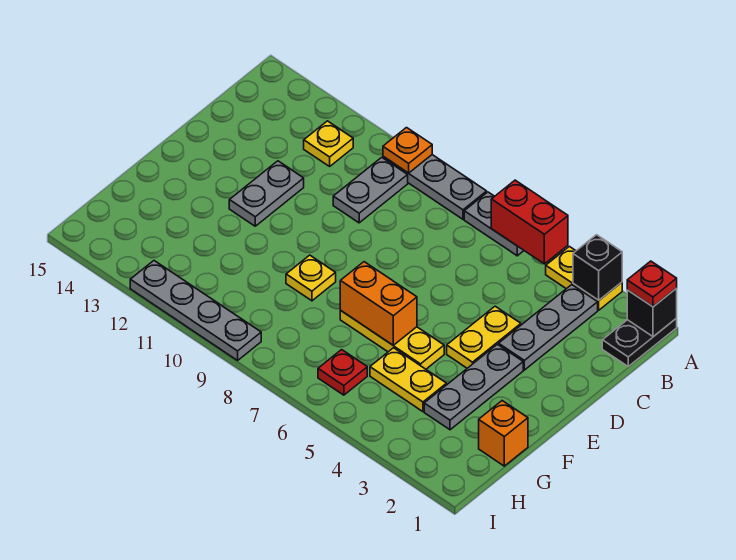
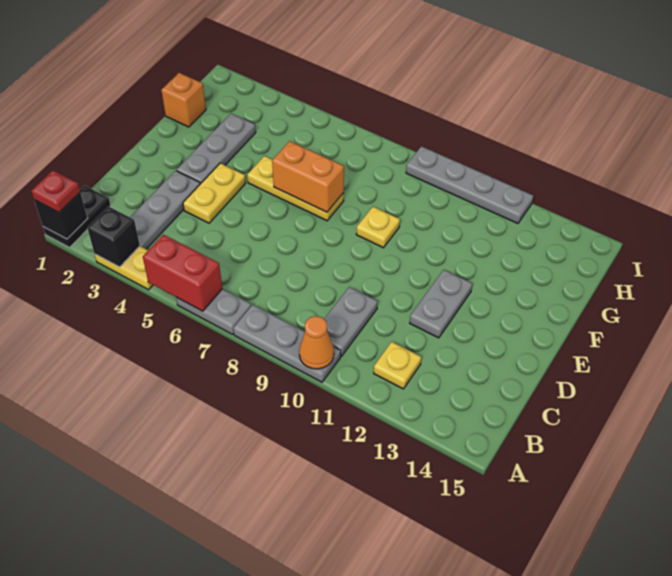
orange 1x1 plate [383,128,432,173] -> orange 1x1 cone [299,316,334,369]
yellow 1x2 plate [370,348,447,412] -> none
red 1x1 plate [318,350,367,395] -> none

